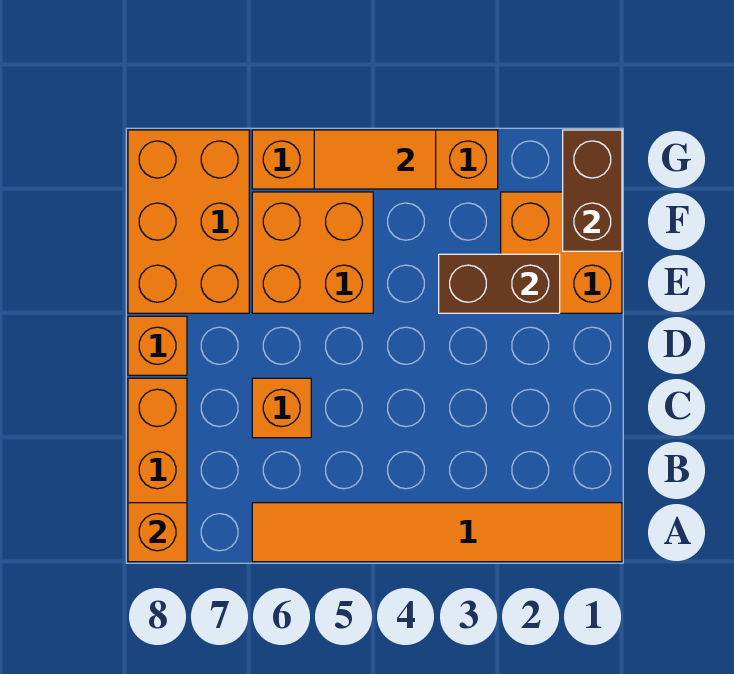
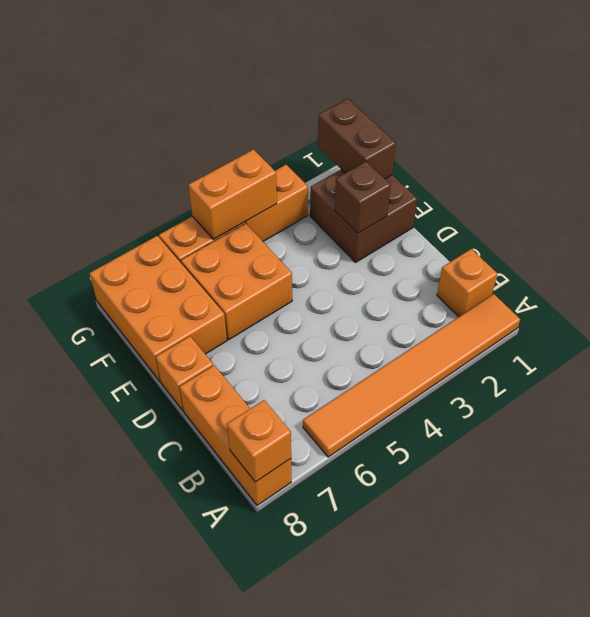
orange 1x1 brick [252,378,311,438] -> orange 1x1 brick moved to [437,249,497,317]
orange 2x2 brick [501,192,622,313] -> brown 2x2 brick [310,169,417,262]
brown 1x2 brick [439,254,560,313] -> brown 1x1 brick [334,162,391,233]
orange 1x2 tile [314,130,436,189] -> orange 1x2 brick [188,150,277,239]

